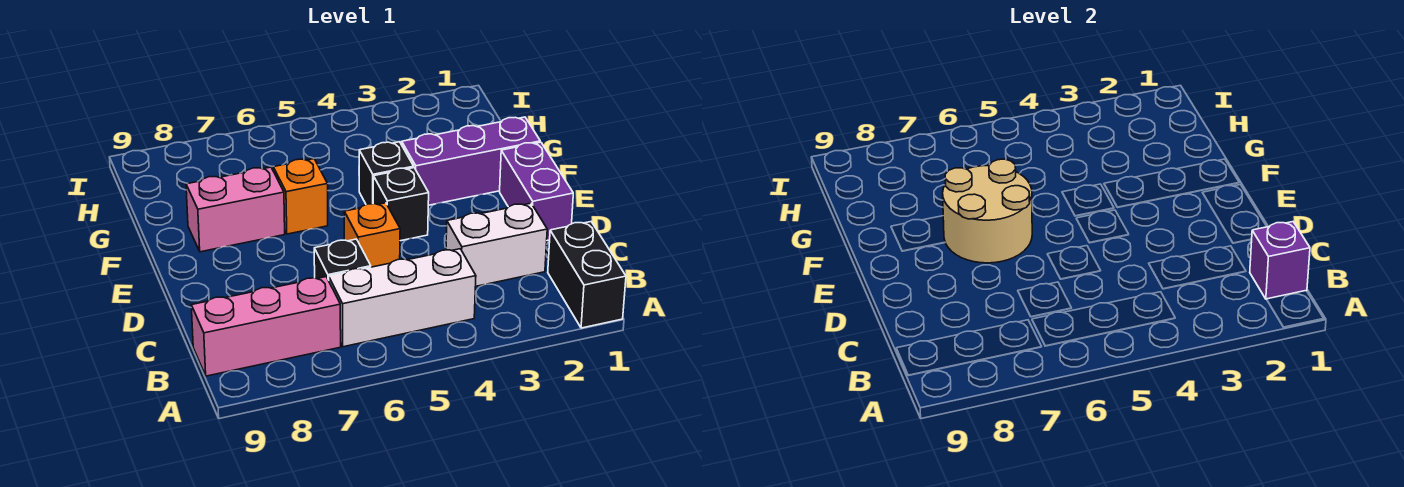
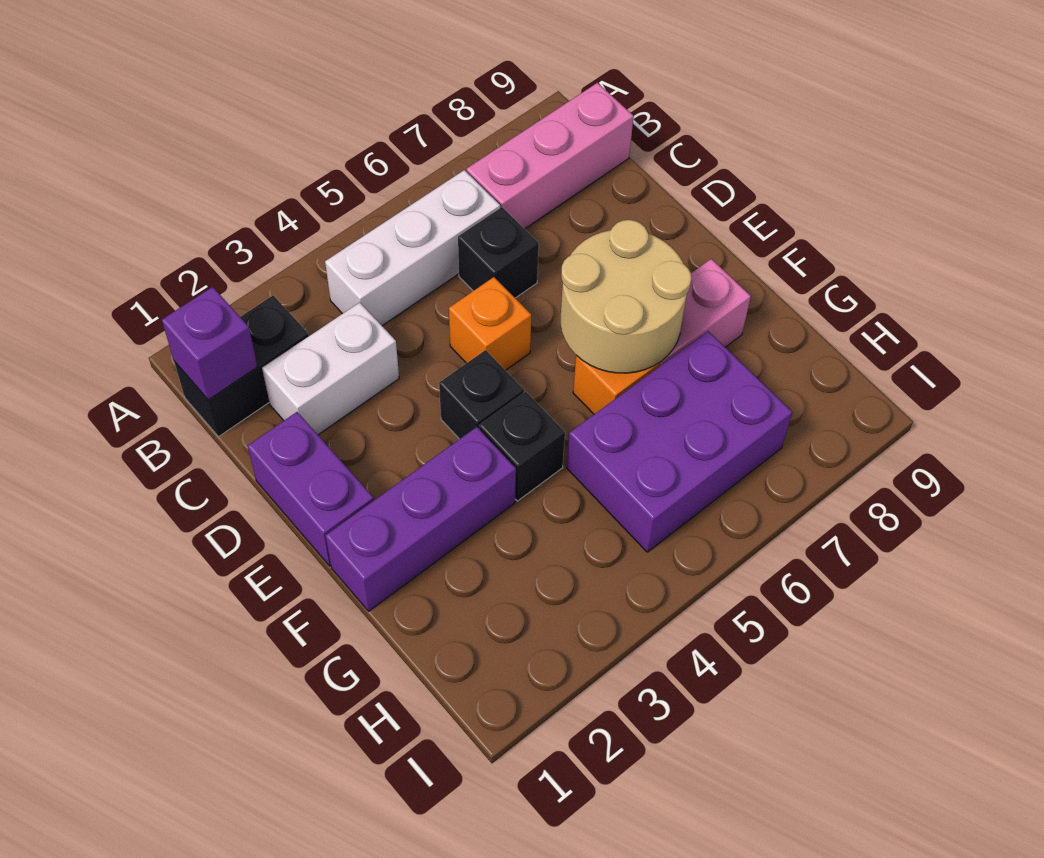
black 1x2 brick [548,222,626,328] -> black 1x2 brick turned to [174,295,309,437]
none -> purple 2x3 brick [567,331,792,552]

